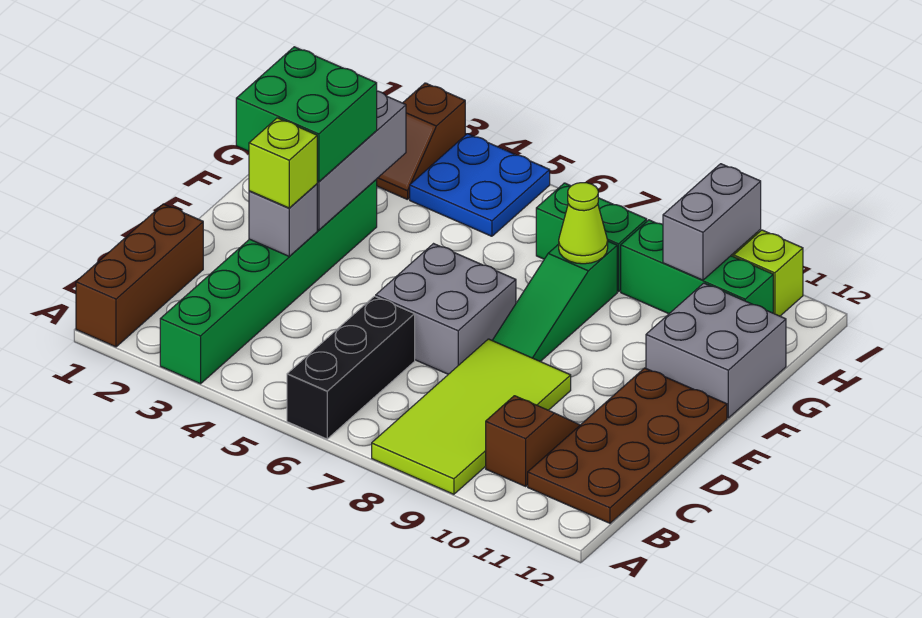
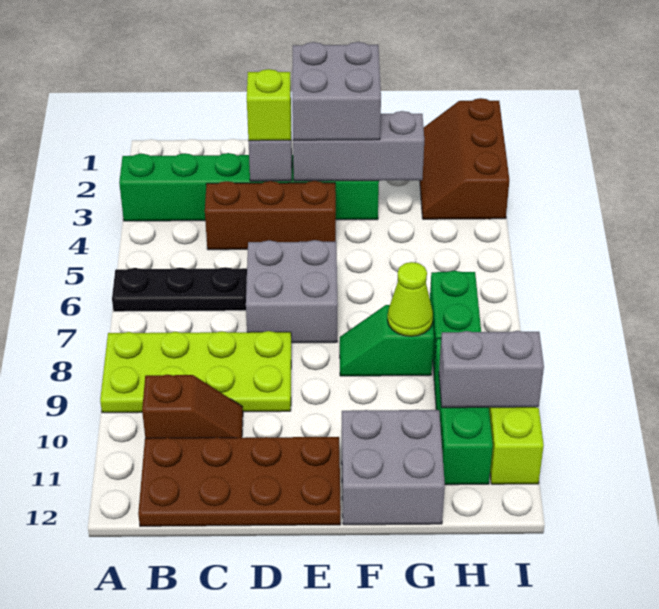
brown 1x3 brick [76,204,203,347] -> brown 1x3 brick moved to [205,181,336,250]
black 1x3 brick [287,296,415,439] -> black 1x3 plate [112,267,247,312]
lime 2x4 tile [372,339,571,494] -> lime 2x4 plate [100,331,291,413]
green 2x2 brick [236,47,377,182] -> grey 2x2 brick [292,42,381,140]
green 1x3 slope [492,241,617,361] -> green 1x2 slope [340,305,434,376]
brown 1x2 slope [376,83,465,200] -> brown 2x3 slope [420,98,509,219]
blue 2x2 plate [410,134,550,236] -> none

